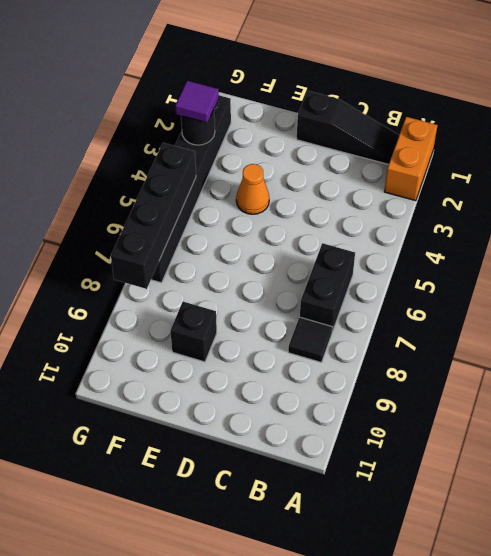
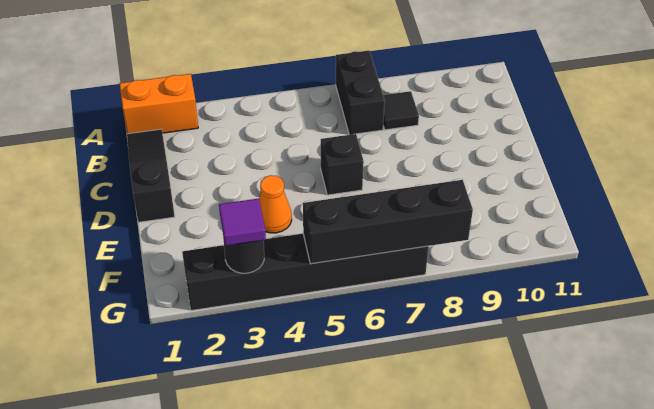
black 1x2 brick [300,243,355,332] -> black 1x2 brick turned to [336,51,385,135]
black 1x1 brick [170,302,217,362] -> black 1x1 brick moved to [321,134,364,195]

